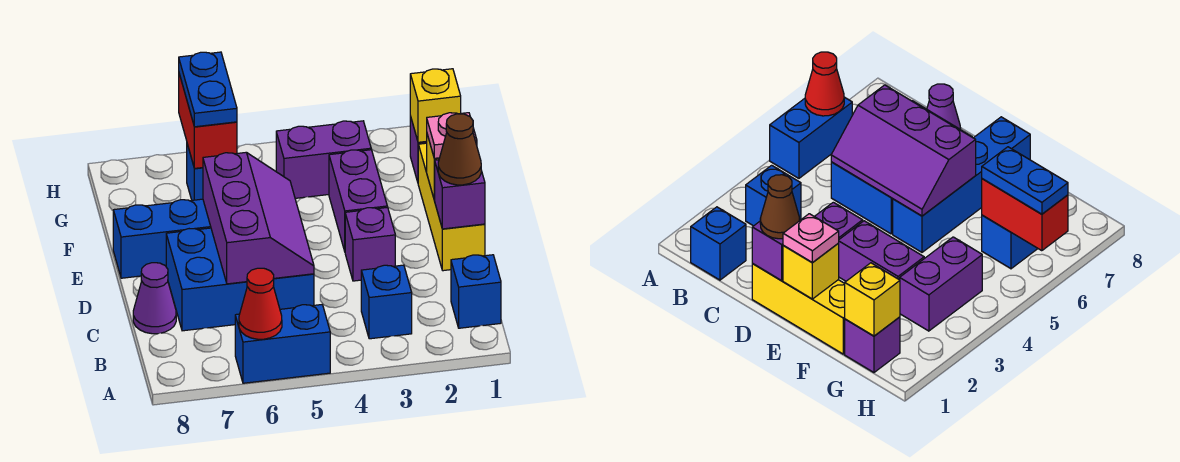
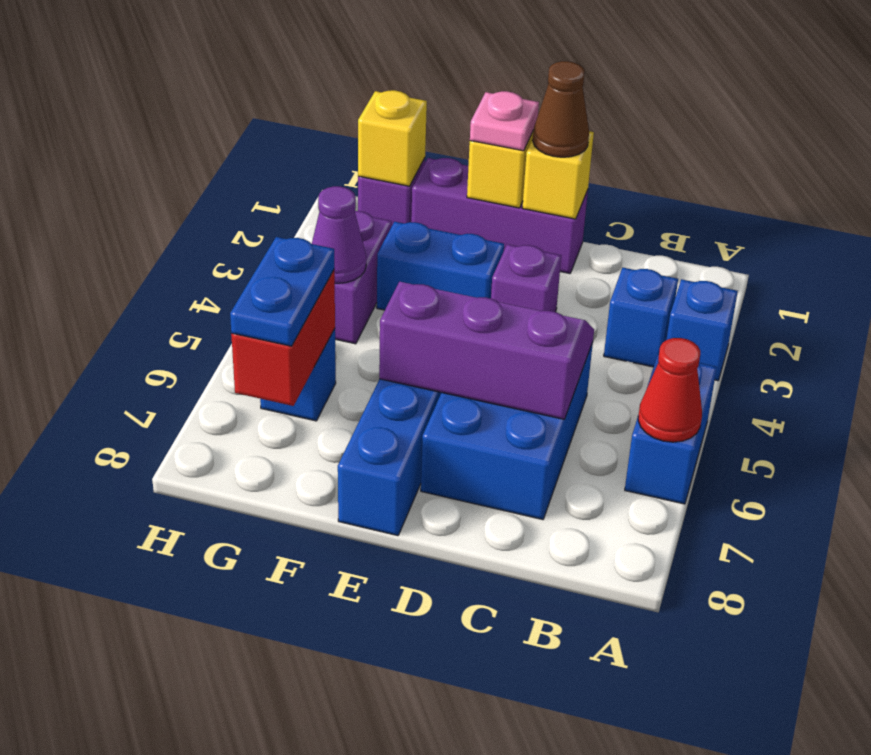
blue 1x1 brick [451,255,501,328] -> blue 1x1 brick moved to [666,279,738,381]
purple 1x1 cone [133,263,176,334] -> purple 1x1 cone moved to [312,186,366,283]
yellow 1x3 brick [418,143,485,271] -> purple 1x3 brick [411,158,588,273]
purple 1x1 brick [435,160,485,229] -> yellow 1x1 brick [522,131,594,219]
purple 1x2 brick [329,150,387,251] -> blue 1x2 brick [377,222,504,310]
red 1x2 brick [179,74,237,168] -> red 1x2 brick turned to [231,270,335,406]
blue 1x2 plate [179,52,237,127] -> blue 1x2 plate turned to [230,237,334,346]

